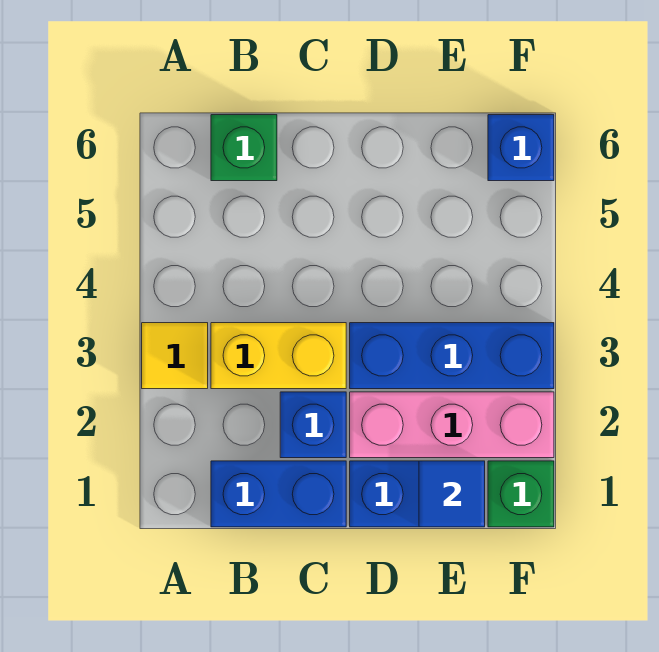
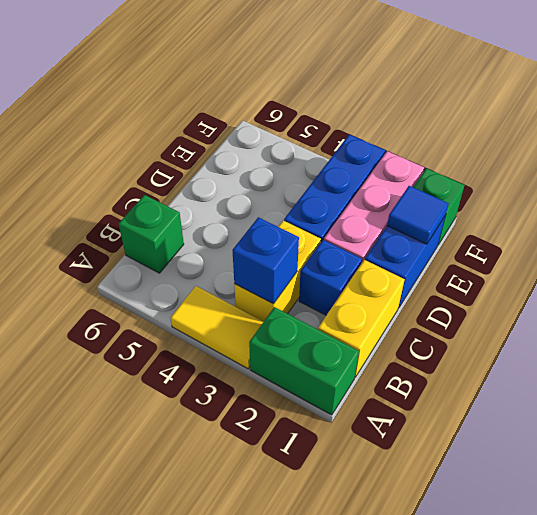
none -> green 1x2 brick [249,307,359,415]
yellow 1x1 tile [142,323,208,389] -> yellow 1x2 tile [171,286,263,369]
blue 1x2 brick [211,461,346,527] -> yellow 1x2 brick [318,260,405,377]
blue 1x1 brick [488,115,554,181] -> blue 1x1 brick moved to [232,217,299,304]

